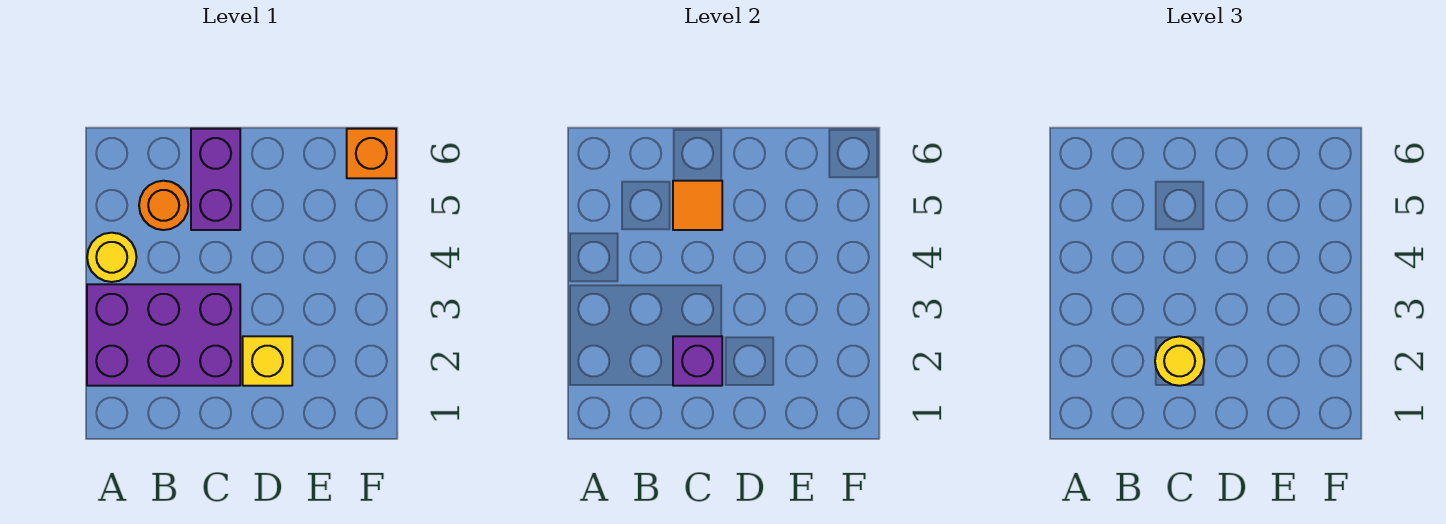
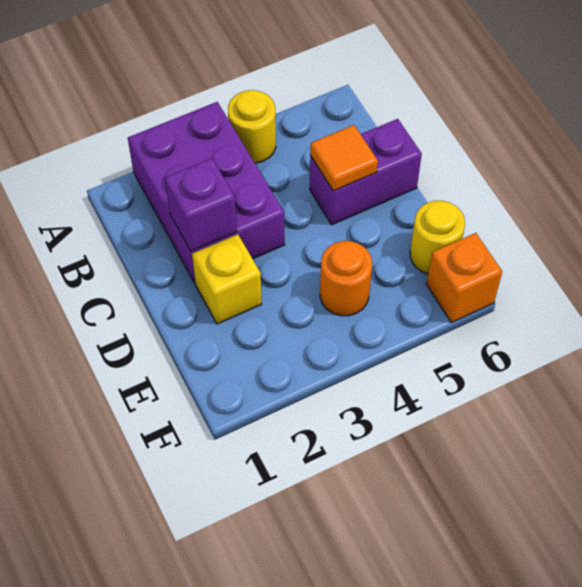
orange 1x1 round brick [139,181,188,230] -> orange 1x1 round brick moved to [320,241,372,316]
yellow 1x1 round brick [1155,336,1204,386] -> yellow 1x1 round brick moved to [410,201,465,274]

